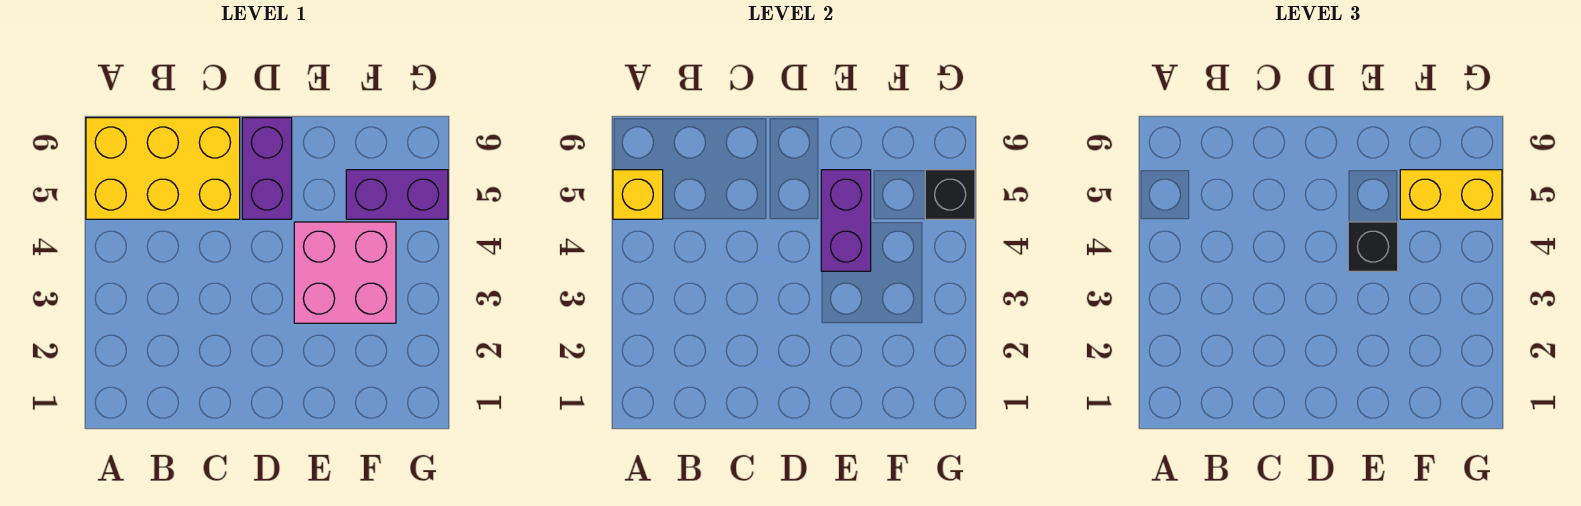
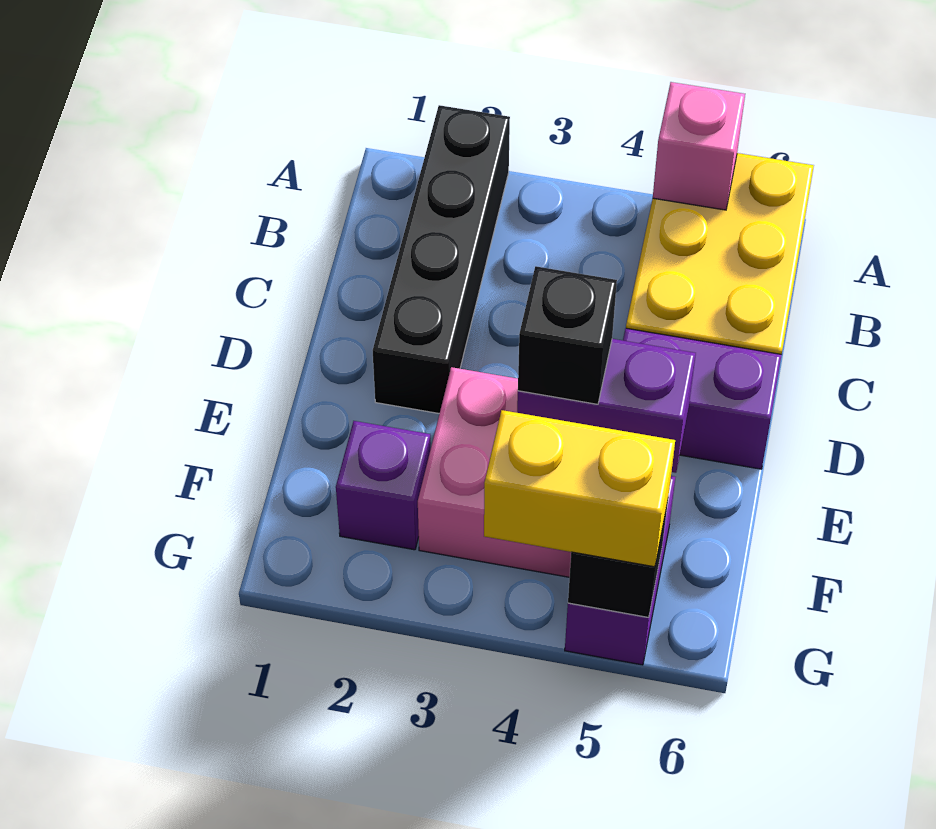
none -> black 1x4 brick [373,105,510,414]
yellow 1x1 brick [613,170,663,219] -> pink 1x1 brick [653,82,745,210]
none -> purple 1x1 brick [336,421,431,550]
yellow 1x2 brick [1400,170,1502,219] -> yellow 1x2 brick turned to [484,410,675,567]

